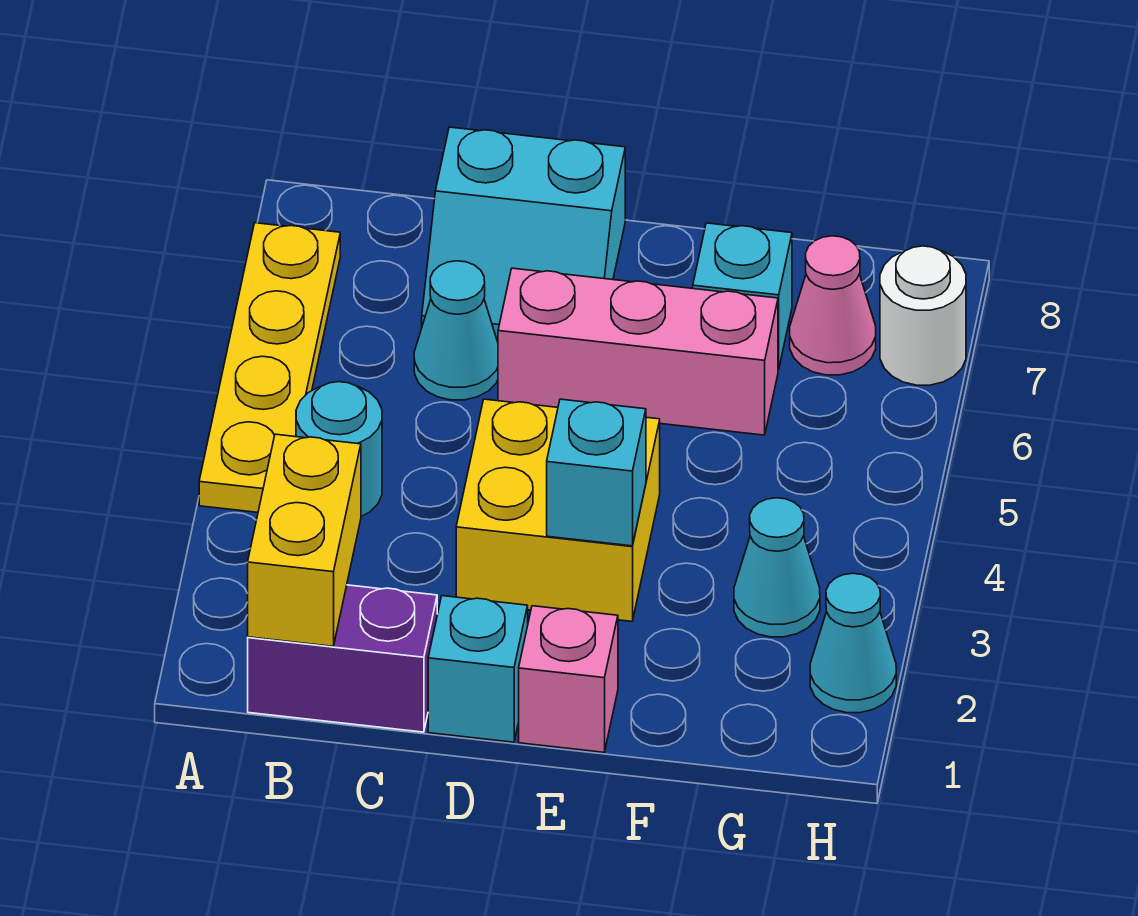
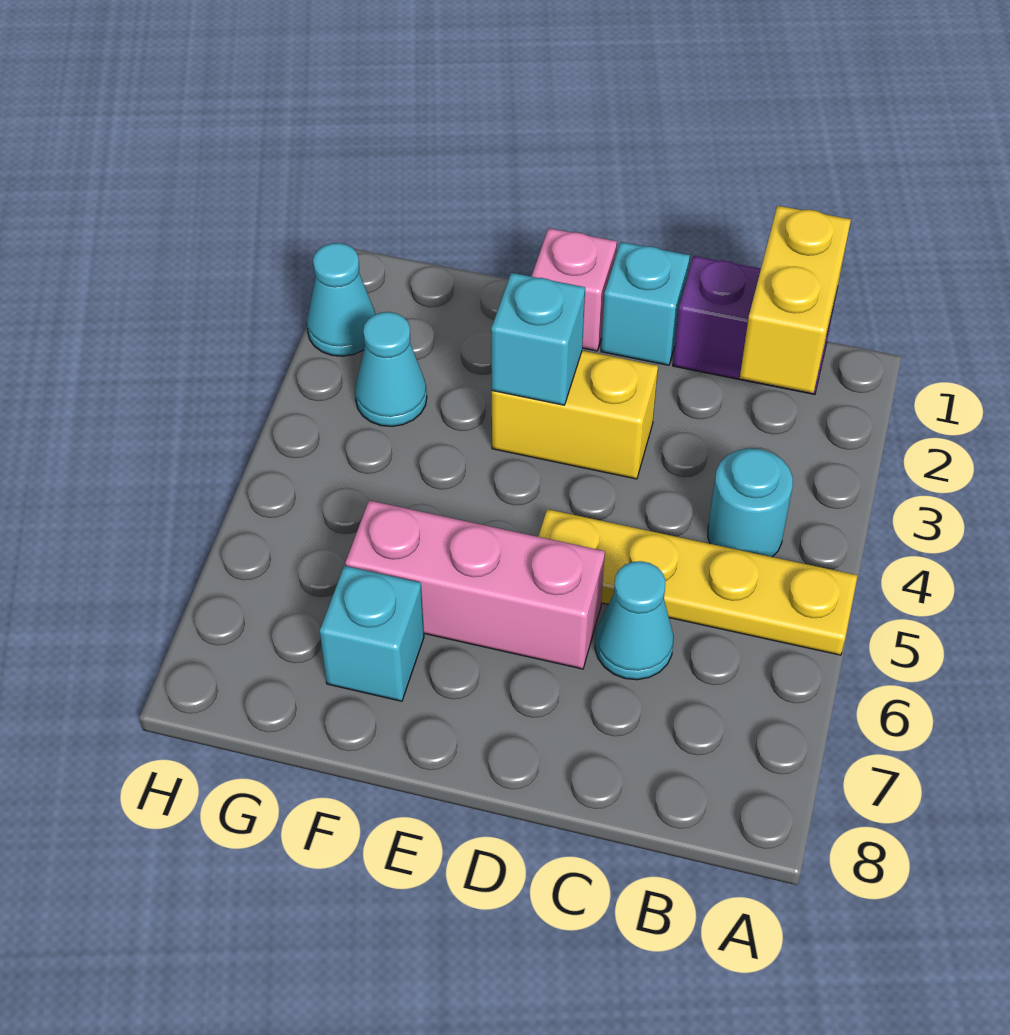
yellow 1x4 plate [199,223,340,512] -> yellow 1x4 plate turned to [538,509,858,655]
cyan 2x2 slope [422,127,625,338] -> none
yellow 2x2 brick [456,399,660,621] -> yellow 1x2 brick [492,351,658,479]
pink 1x1 cone [790,236,876,375] -> none
white 1x1 round brick [880,246,966,385] -> none

